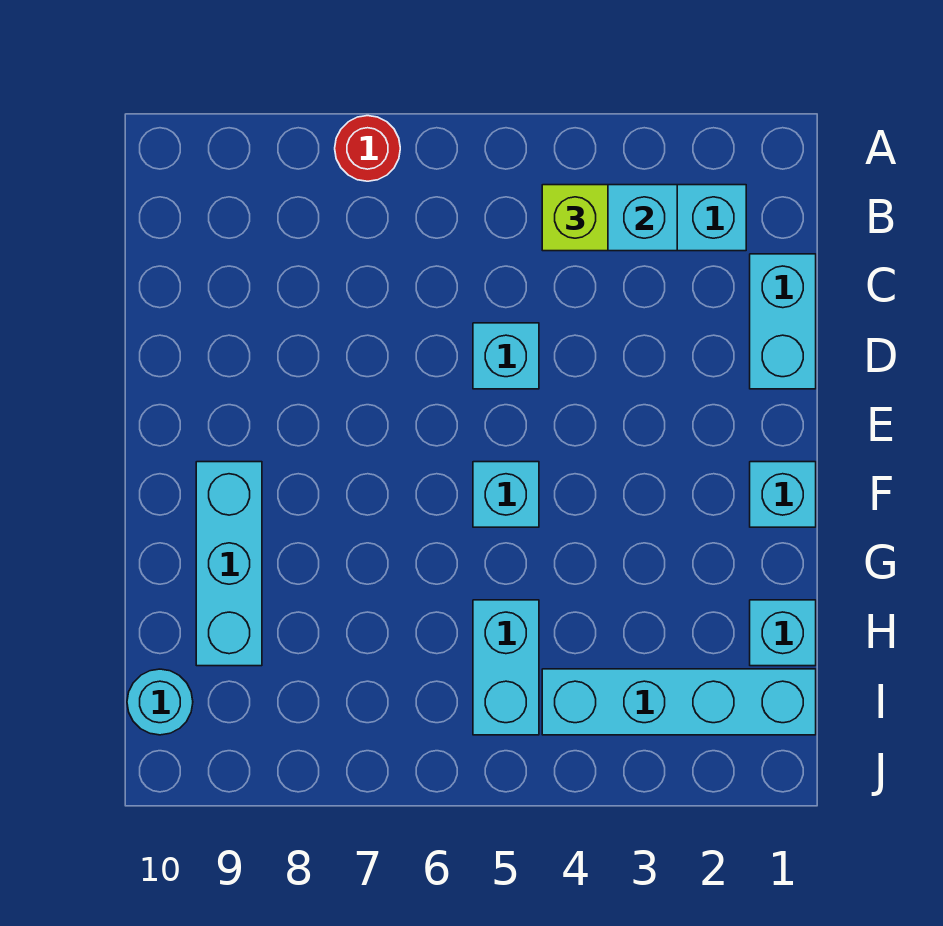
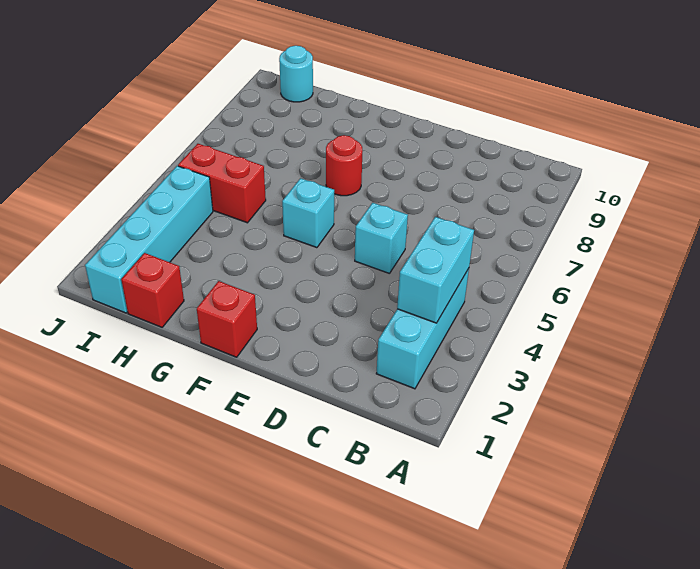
red 1x1 round brick [335,116,400,181] -> red 1x1 round brick moved to [326,135,362,196]
lime 1x1 brick [542,185,608,251] -> none
cyan 1x2 brick [750,254,816,389] -> none
cyan 1x1 brick [750,462,816,527] -> red 1x1 brick [197,281,257,357]
cyan 1x3 brick [196,462,262,666] -> none
cyan 1x1 brick [750,600,816,666] -> red 1x1 brick [121,253,184,327]
cyan 1x2 brick [473,600,539,735] -> red 1x2 brick [178,144,266,223]

